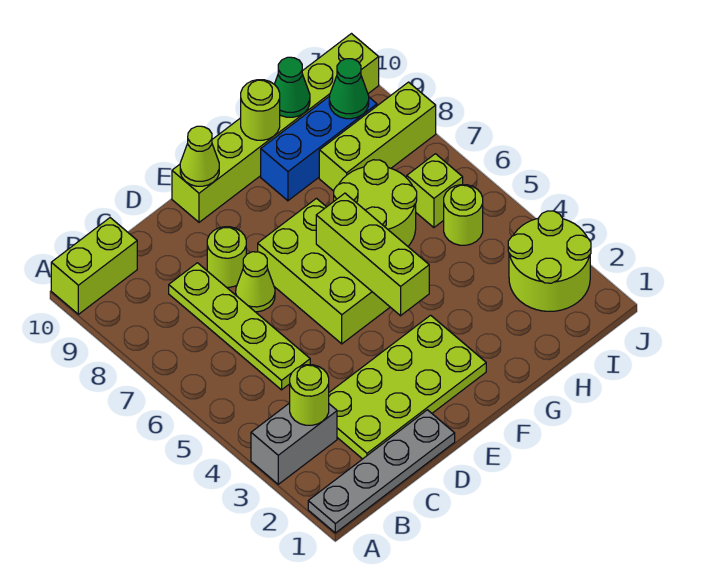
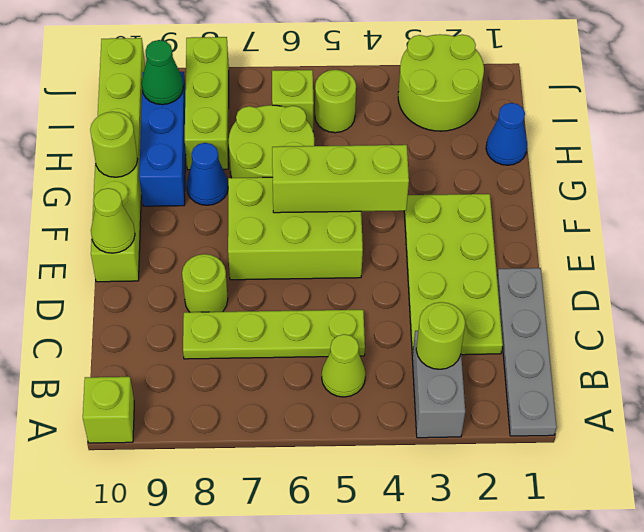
lime 1x2 brick [51,218,137,314] -> lime 1x1 brick [83,377,134,443]
lime 1x1 cone [236,252,275,312] -> lime 1x1 cone moved to [322,334,365,397]
none -> blue 1x1 cone [187,143,228,205]
none -> blue 1x1 cone [486,103,527,165]
green 1x1 cone [275,57,310,117] -> none

